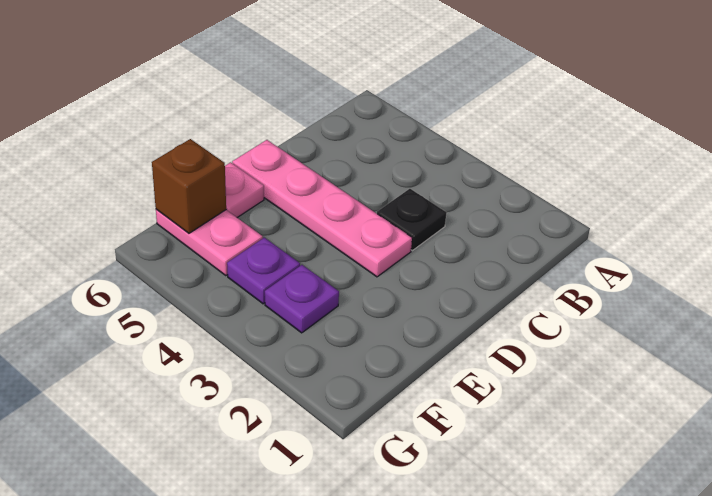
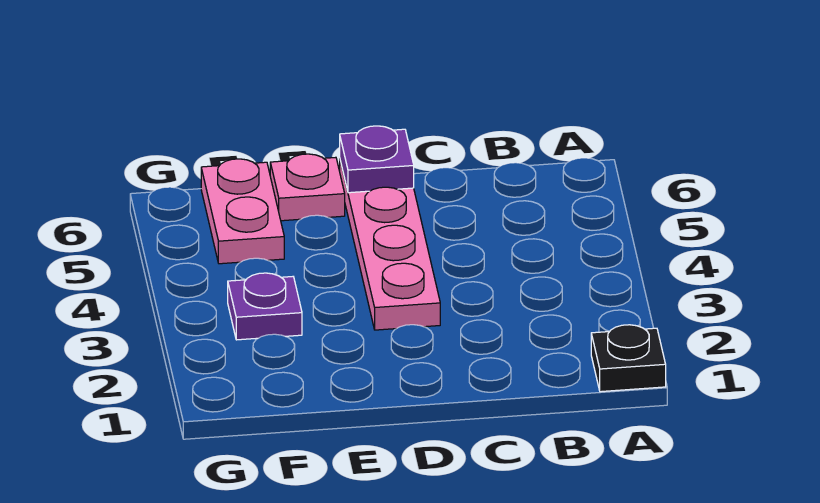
black 1x1 plate [377,189,447,251] -> black 1x1 plate moved to [591,325,666,392]
purple 1x1 plate [227,237,300,304] -> purple 1x1 plate moved to [340,126,414,193]
brown 1x1 brick [152,139,226,233] -> none

